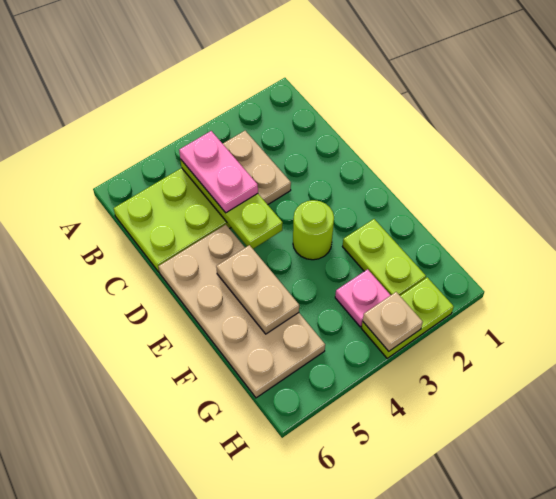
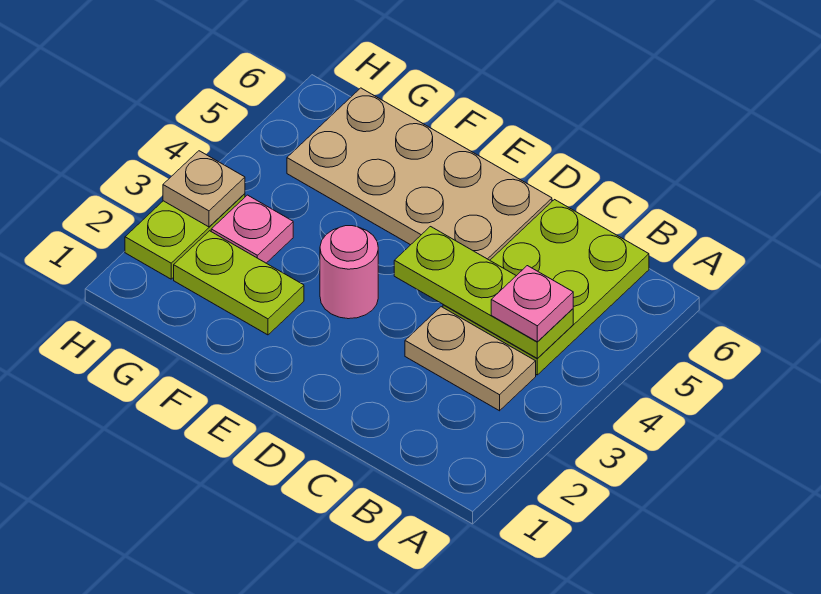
pink 1x2 plate [179,131,258,213] -> pink 1x1 plate [491,266,573,342]
lime 1x1 round brick [293,200,334,260] -> pink 1x1 round brick [320,226,378,319]
tan 1x2 plate [216,245,299,334] -> none

